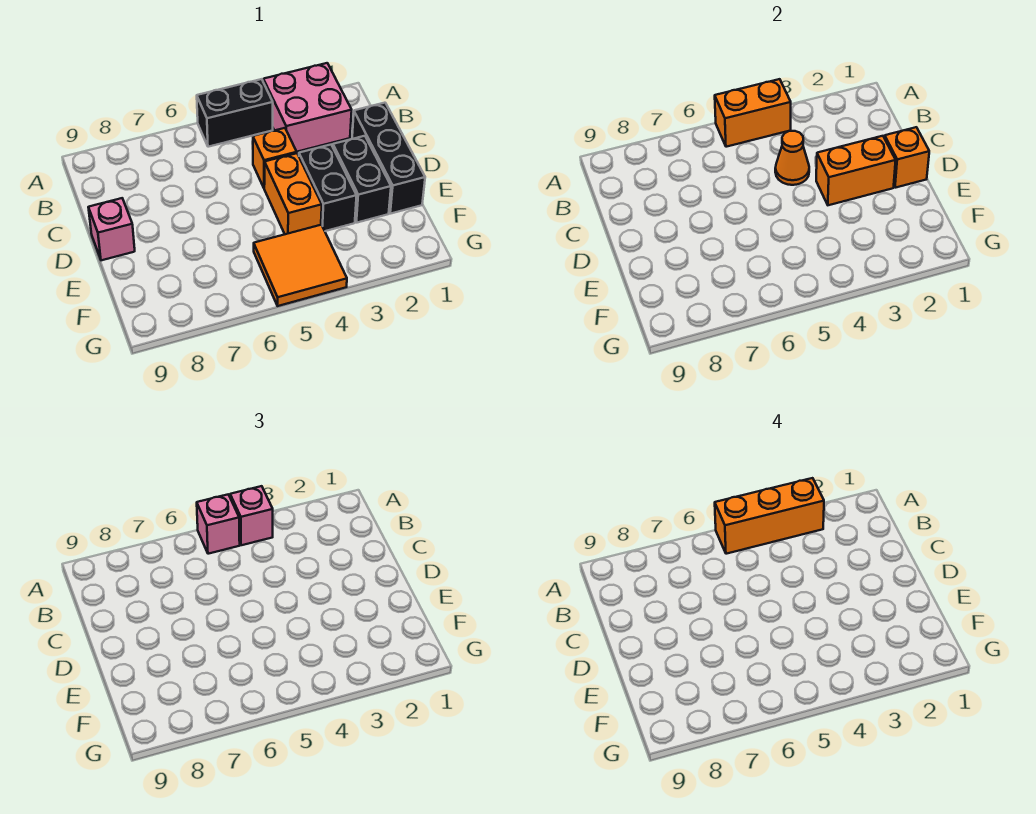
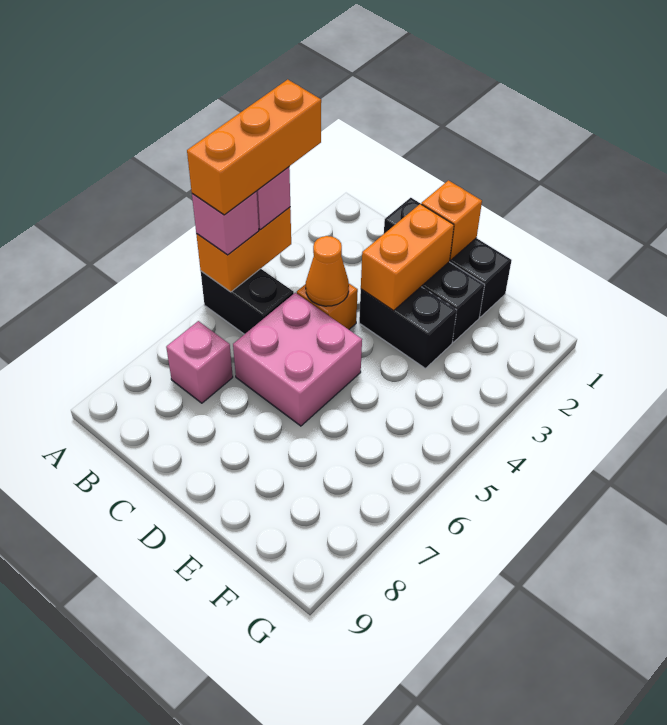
pink 2x2 brick [263,63,352,152] -> pink 2x2 brick moved to [233,293,362,426]
black 1x2 brick [197,79,273,147] -> black 1x2 brick turned to [201,269,294,334]
orange 1x2 brick [264,153,322,234] -> none
pink 1x1 brick [88,198,135,260] -> pink 1x1 brick moved to [166,321,233,403]
orange 2x2 tile [254,225,347,306] -> none

